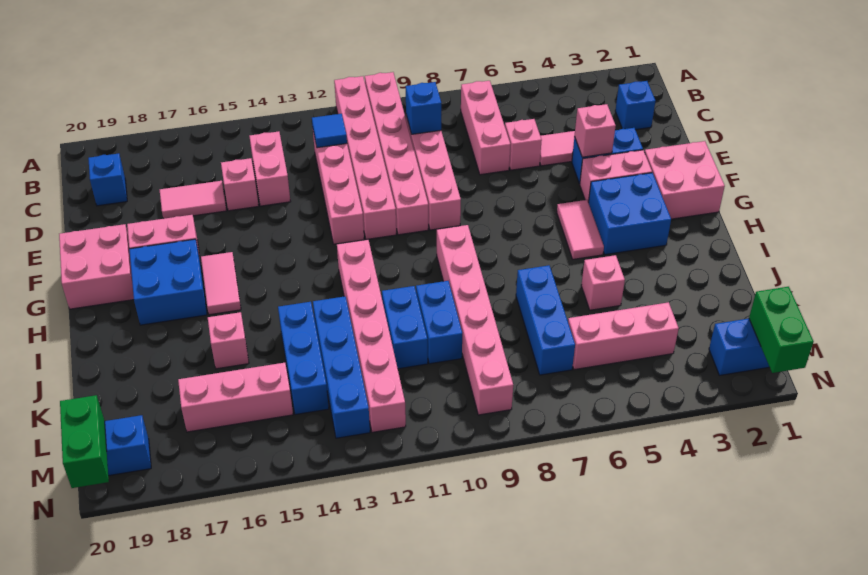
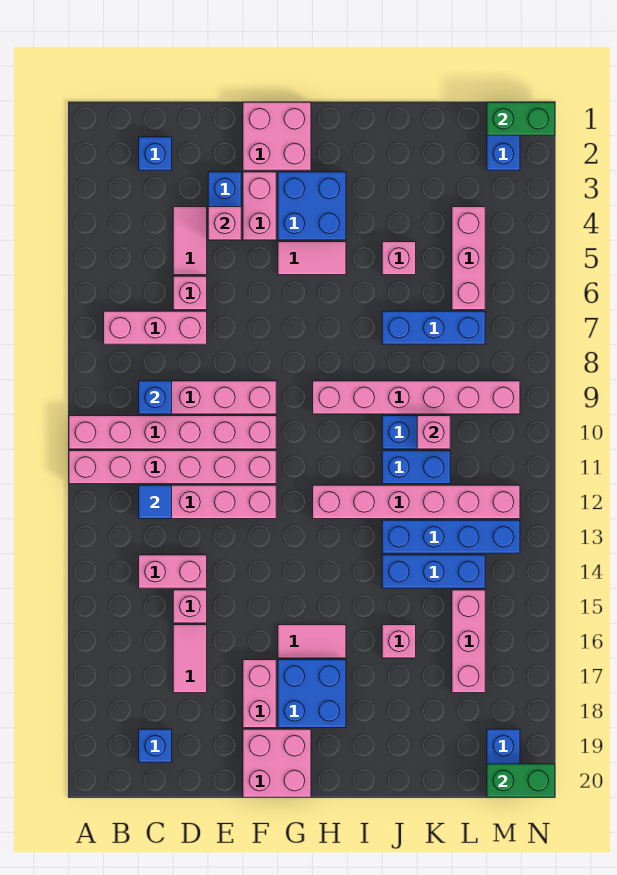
none -> pink 1x1 brick [417,416,450,449]

